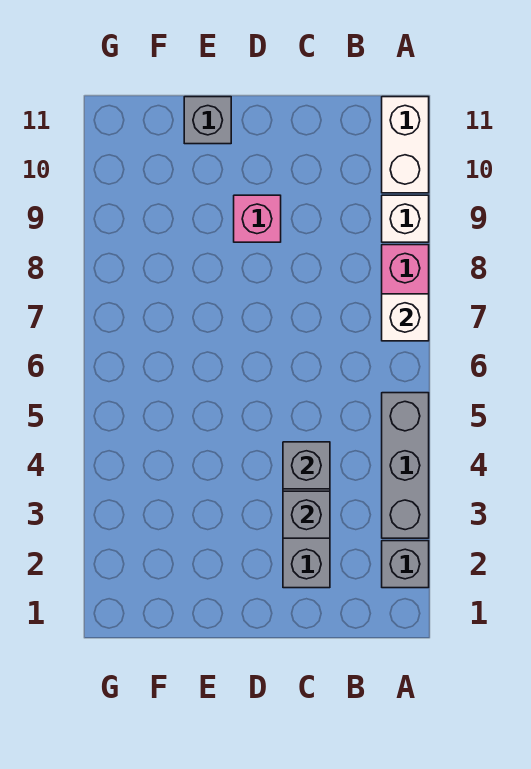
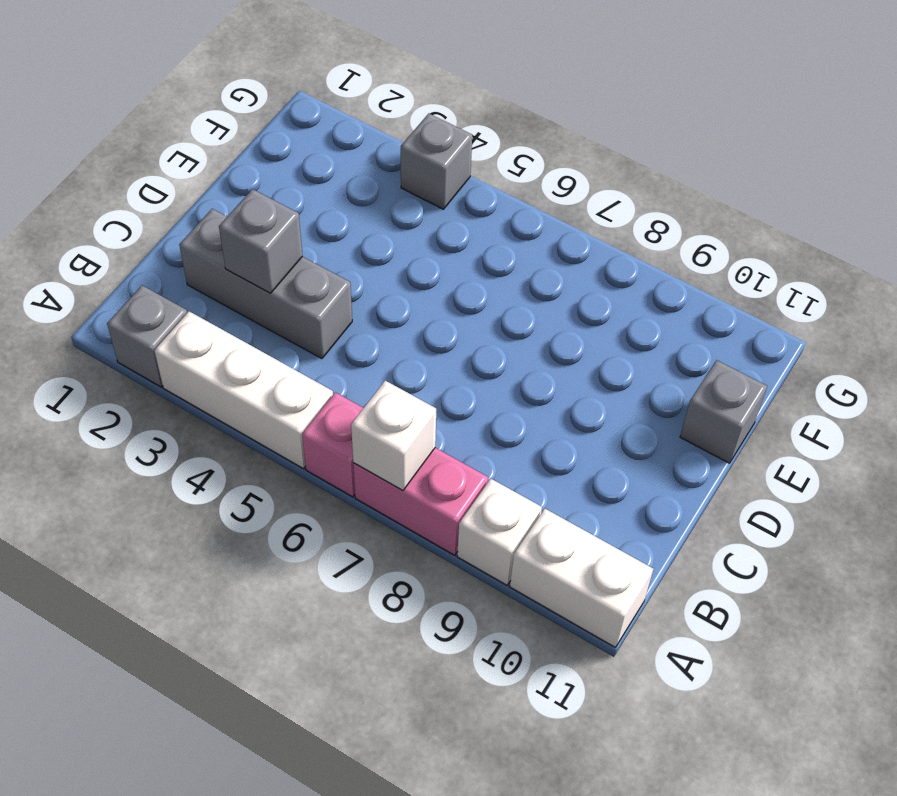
grey 1x3 brick [382,393,429,538] -> white 1x3 brick [154,311,333,469]
grey 1x1 brick [283,442,330,489] -> grey 1x1 brick moved to [401,114,472,209]
pink 1x1 brick [234,195,281,242] -> pink 1x1 brick moved to [302,392,363,497]

